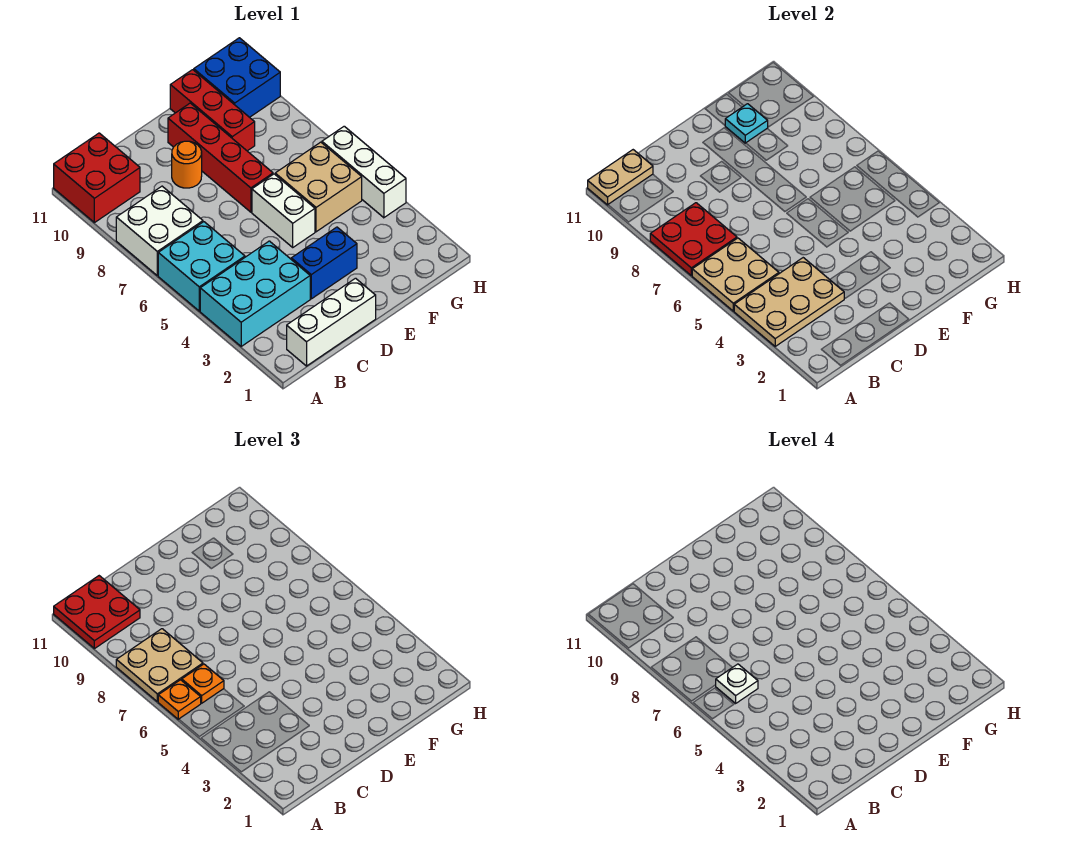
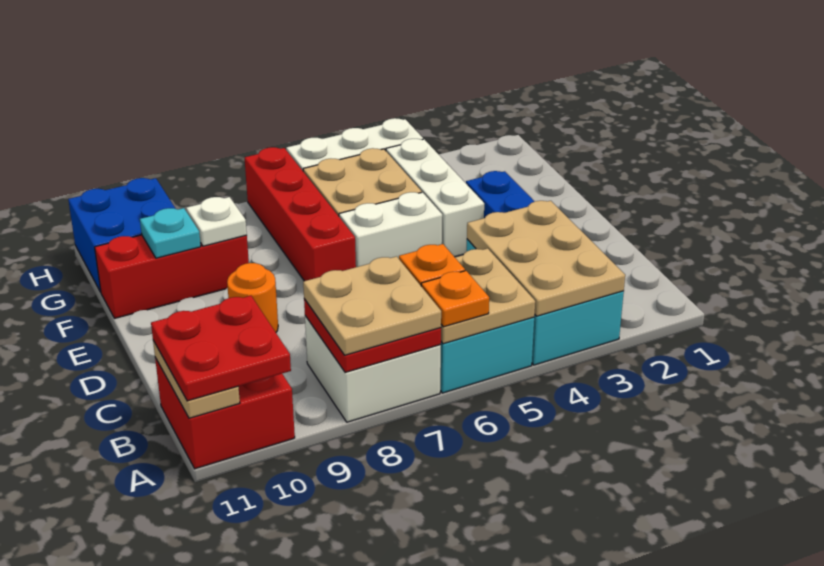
white 1x3 brick [287,278,376,366] -> white 1x3 brick moved to [386,139,484,257]
white 1x1 plate [716,664,758,703] -> white 1x1 plate moved to [186,197,247,246]
red 1x4 brick [168,103,273,212] -> red 1x4 brick turned to [245,147,356,281]

